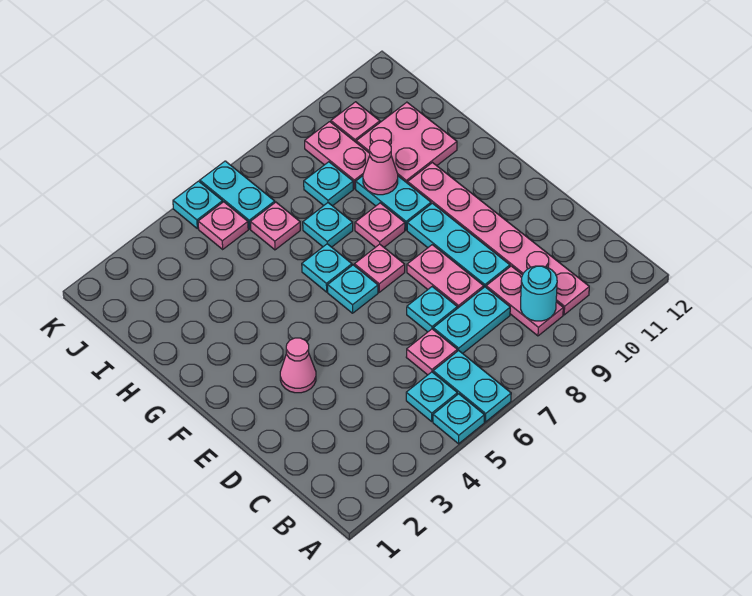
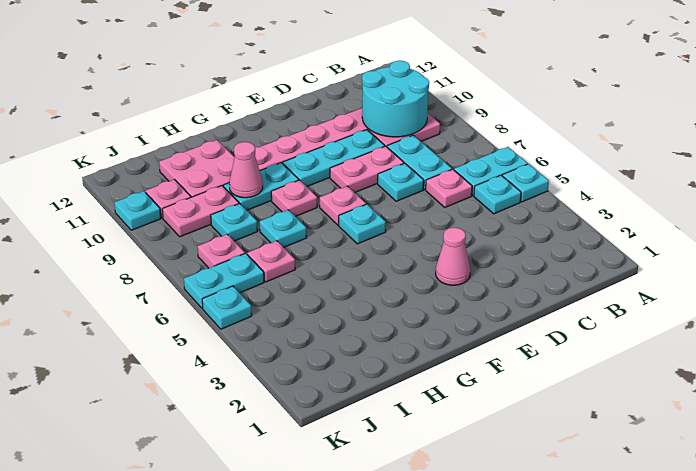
cyan 1x1 round brick [521,266,557,321] -> cyan 2x2 round brick [362,61,429,137]
cyan 1x1 plate [302,244,352,292] -> cyan 1x1 plate moved to [114,191,161,230]
pink 1x1 plate [198,202,248,249] -> pink 1x1 plate moved to [198,234,245,268]

